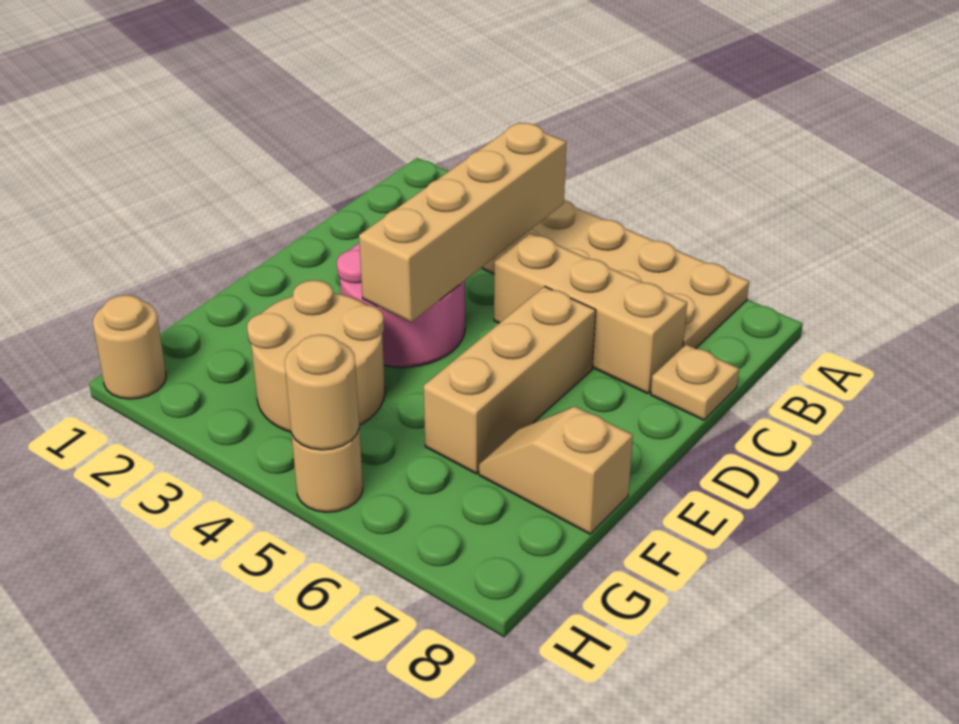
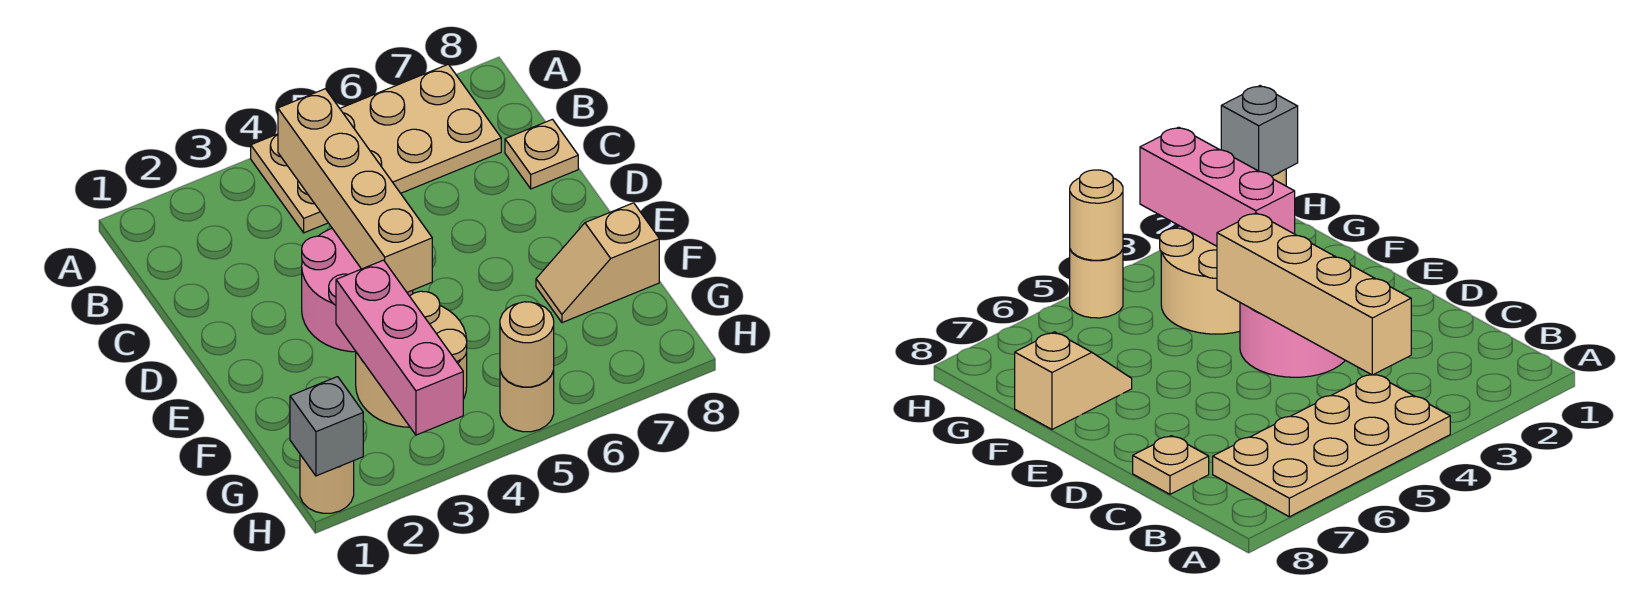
tan 1x3 brick [494,233,687,394] -> none
tan 1x3 brick [424,286,596,474] -> none
none -> pink 1x3 brick [336,260,463,435]
none -> grey 1x1 brick [290,377,363,476]

